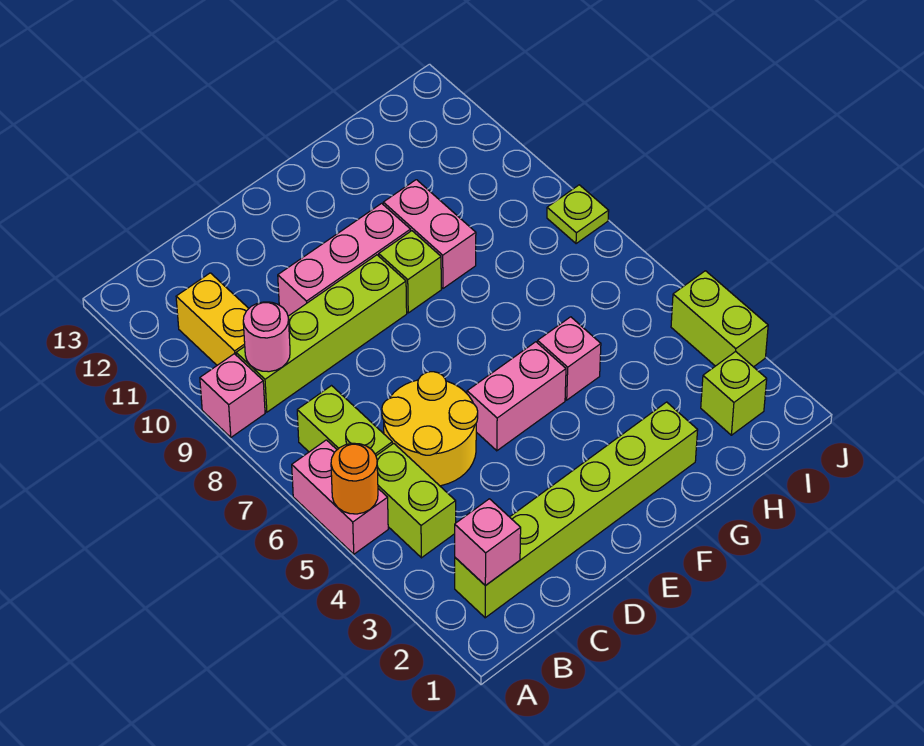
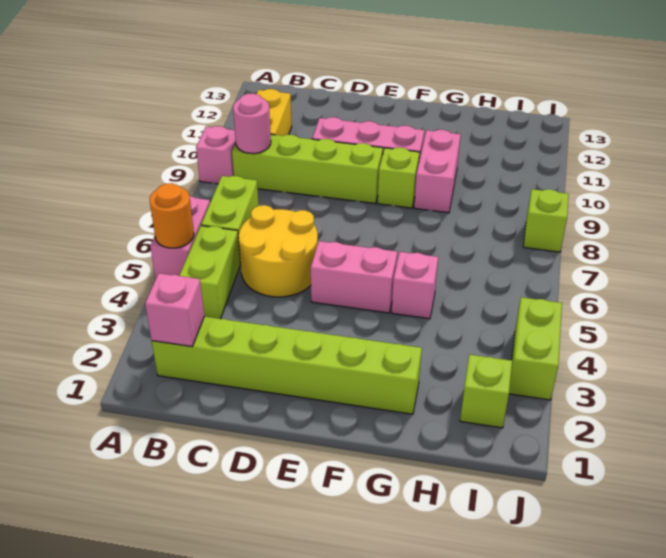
lime 1x1 plate [547,185,609,244] -> lime 1x1 brick [523,189,569,252]

